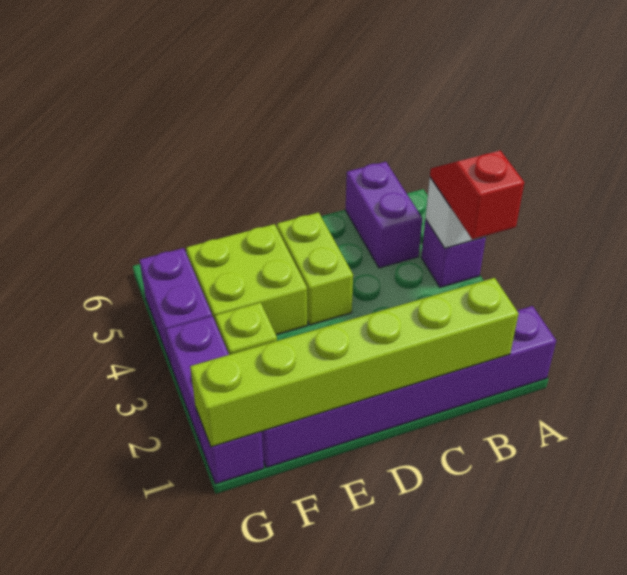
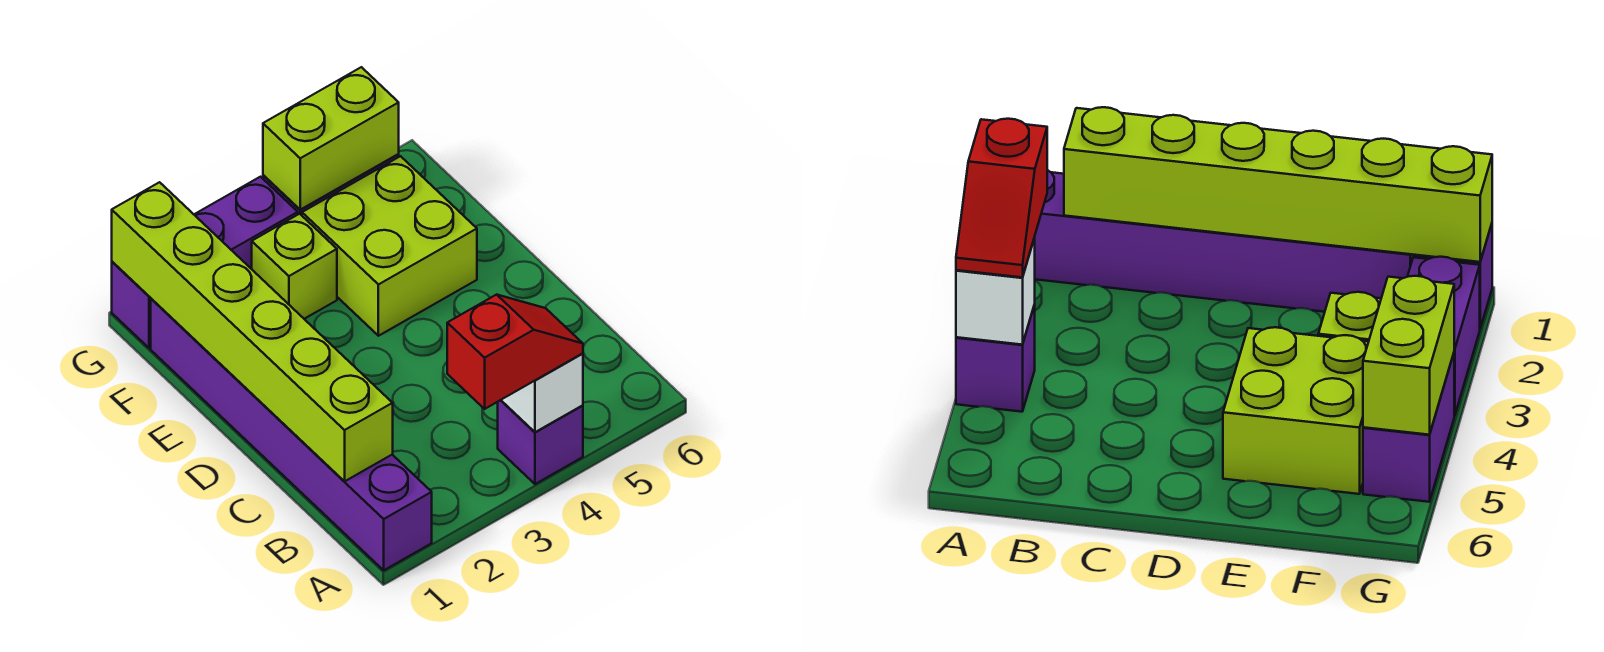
purple 1x2 brick [346,162,422,268] -> none
lime 1x2 brick [277,212,353,325] -> lime 1x2 brick moved to [263,67,399,210]

